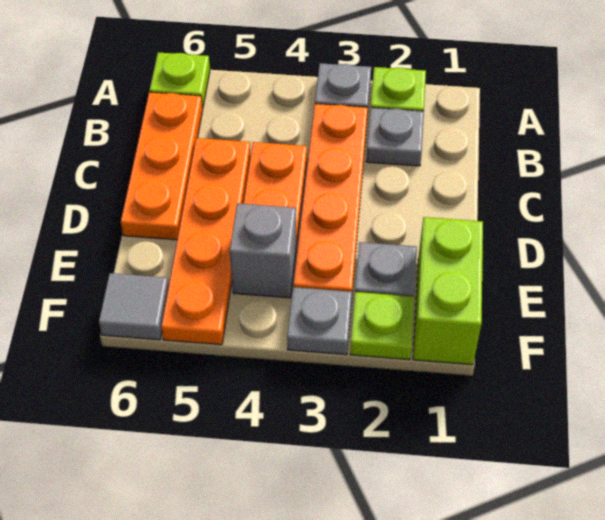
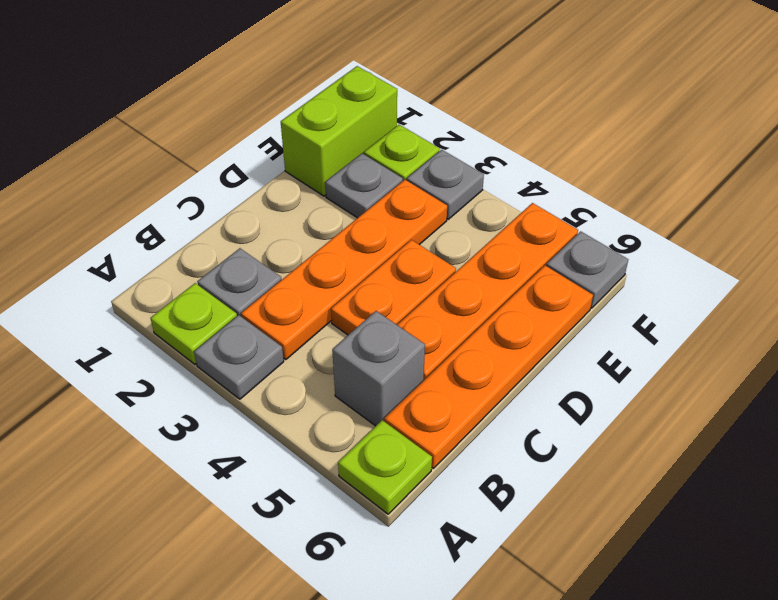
orange 1x3 plate [121,92,203,240] -> orange 1x4 plate [384,266,593,468]
grey 1x1 brick [230,203,296,298] -> grey 1x1 brick moved to [332,311,425,426]
grey 1x1 tile [99,273,169,340] -> grey 1x1 plate [546,231,628,308]

